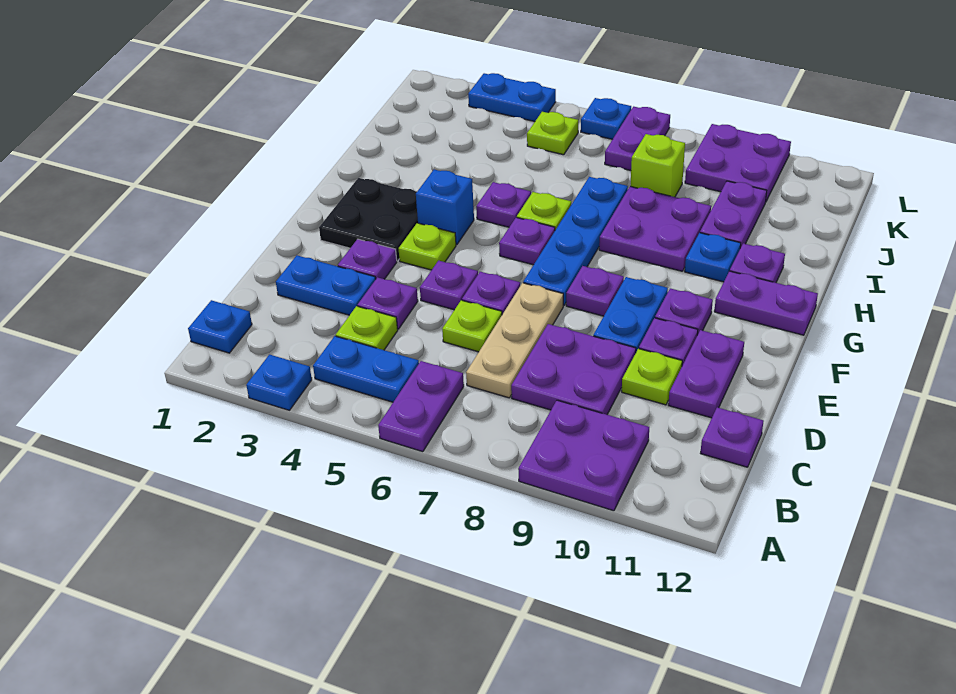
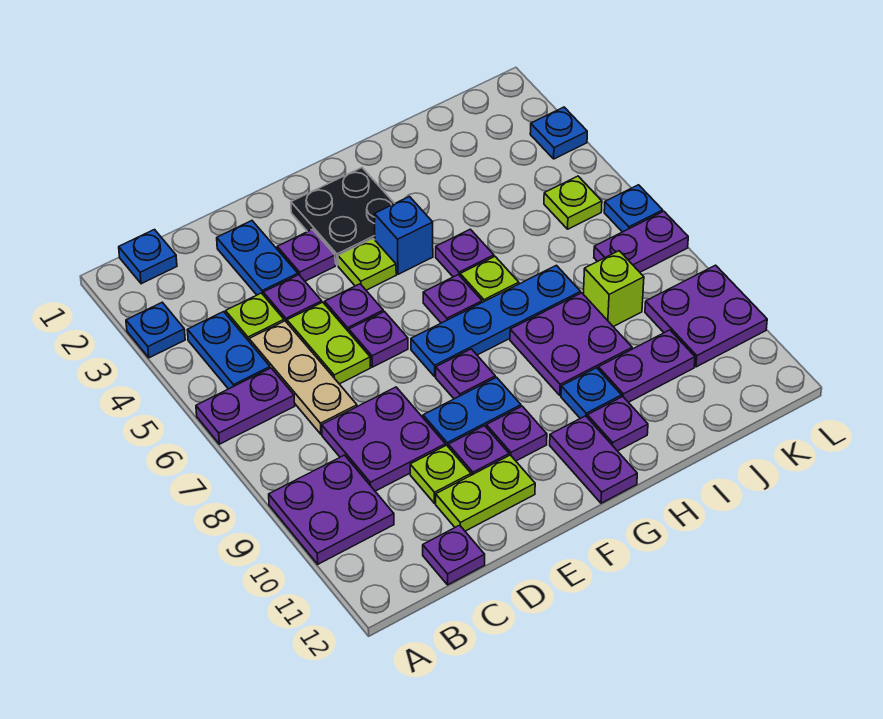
tan 1x3 plate [466,283,563,398] -> tan 1x3 plate turned to [249,321,357,434]
lime 1x1 plate [442,300,502,352] -> lime 1x2 plate [287,302,370,384]
purple 1x2 plate [669,330,744,418] -> lime 1x2 plate [436,455,535,531]
blue 1x2 plate [468,73,556,122] -> blue 1x1 plate [530,107,587,159]

